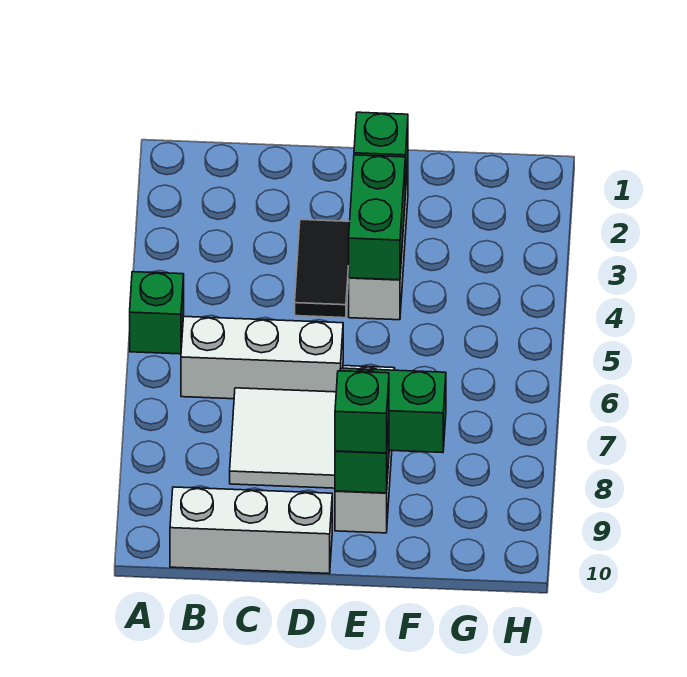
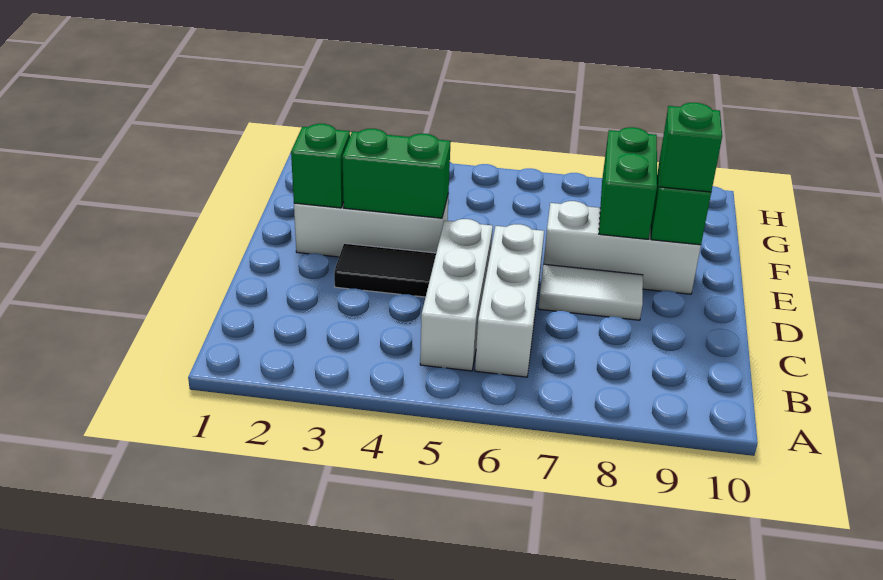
green 1x1 brick [130,272,184,354] -> none
white 1x3 brick [170,487,332,574] -> white 1x3 brick moved to [420,219,493,371]
white 2x2 tile [230,388,336,488] -> white 1x2 tile [538,264,643,320]

